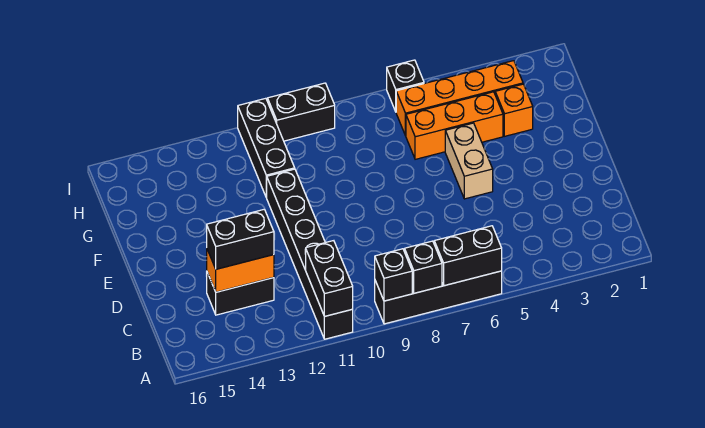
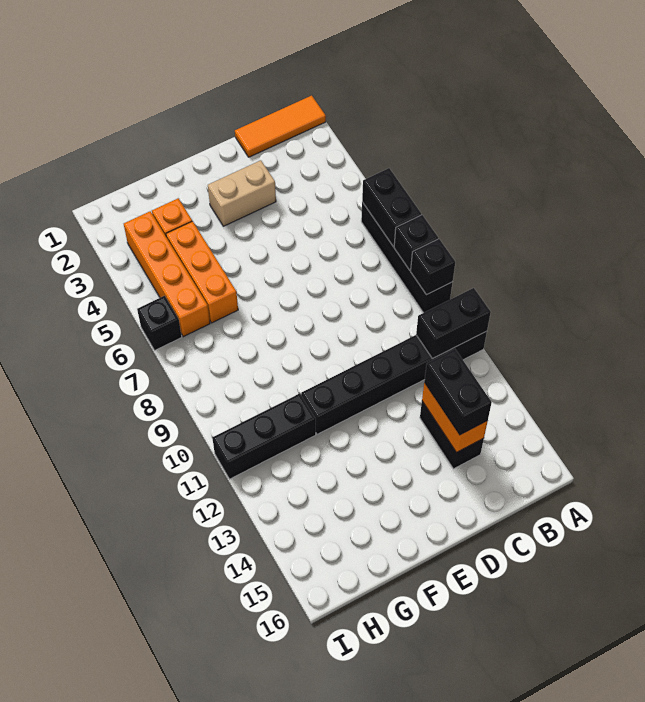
none -> orange 1x3 tile [235,96,326,157]
tan 1x2 brick [445,123,493,199] -> tan 1x2 brick moved to [208,160,276,226]
black 1x2 brick [267,83,335,141] -> none

